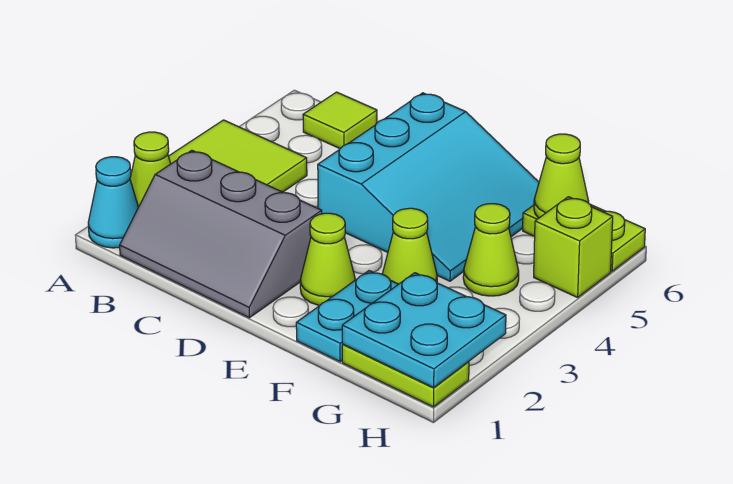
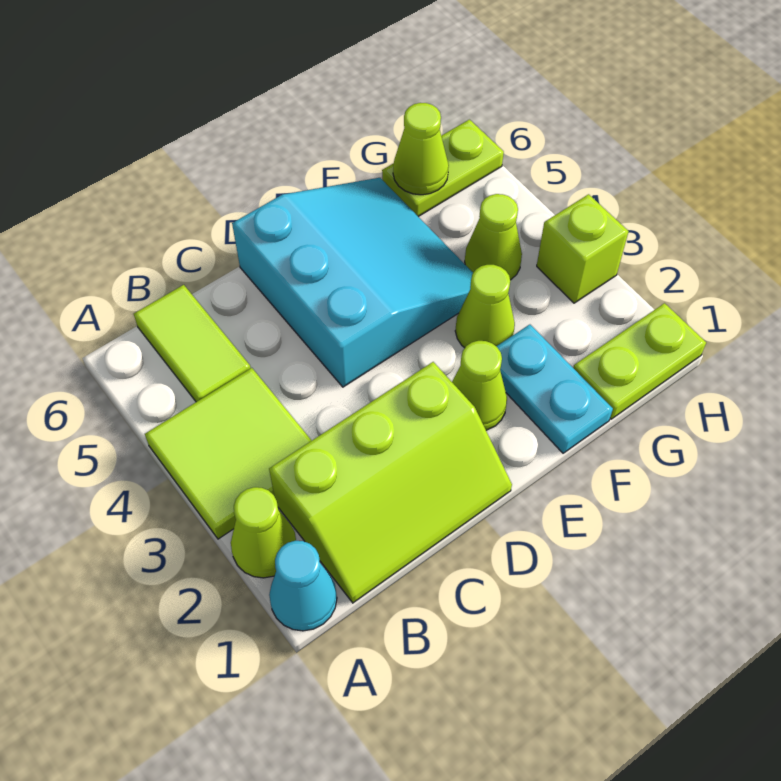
grey 2x3 slope [120,150,322,318] -> lime 2x3 slope [269,362,512,603]
lime 1x1 tile [303,92,377,148] -> lime 1x2 tile [134,285,251,402]
cyan 2x2 plate [342,273,506,388] -> none
lime 1x1 brick [534,197,613,297] -> lime 1x1 brick moved to [537,194,628,303]

